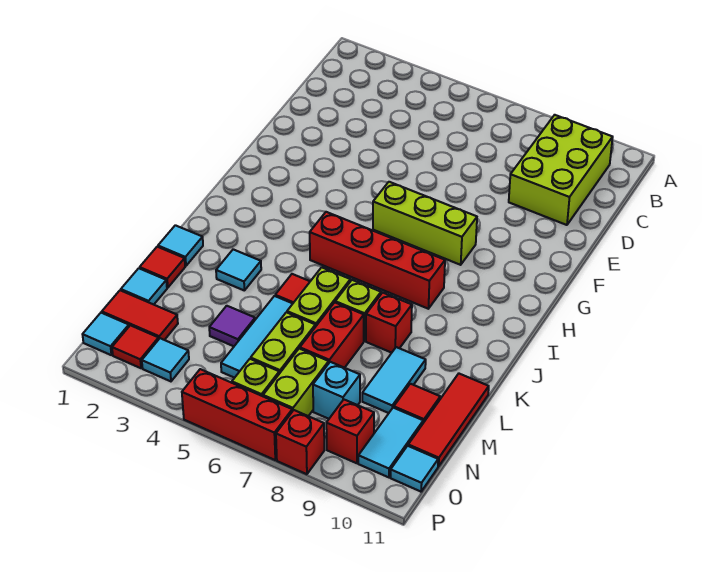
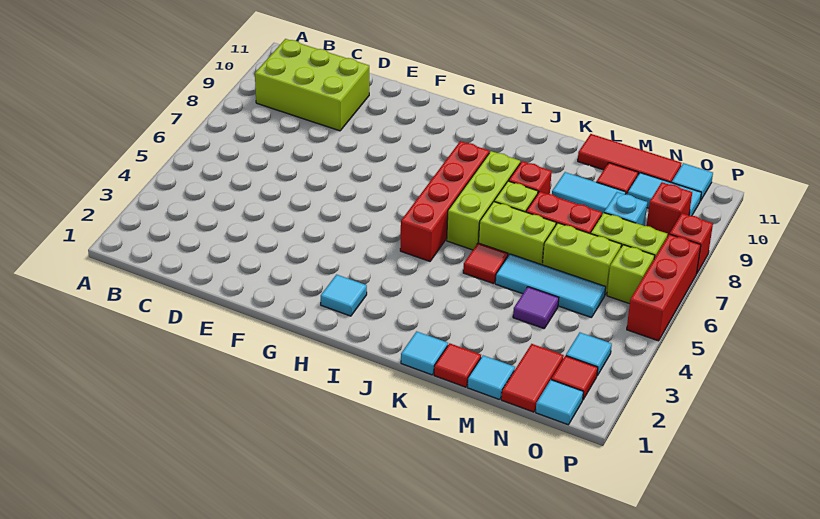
lime 1x3 brick [373,182,477,265] -> lime 1x3 brick moved to [447,151,520,250]
cyan 1x1 tile [216,249,261,290] -> cyan 1x1 tile moved to [321,275,367,316]

